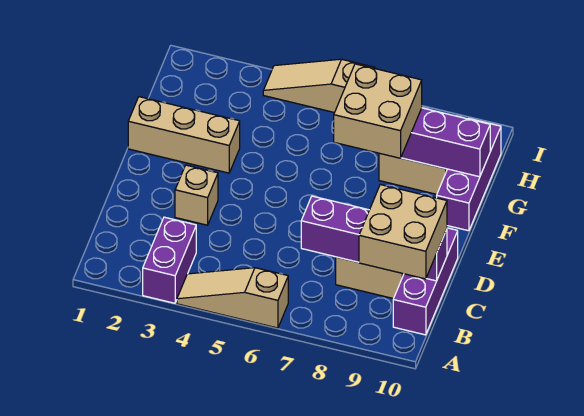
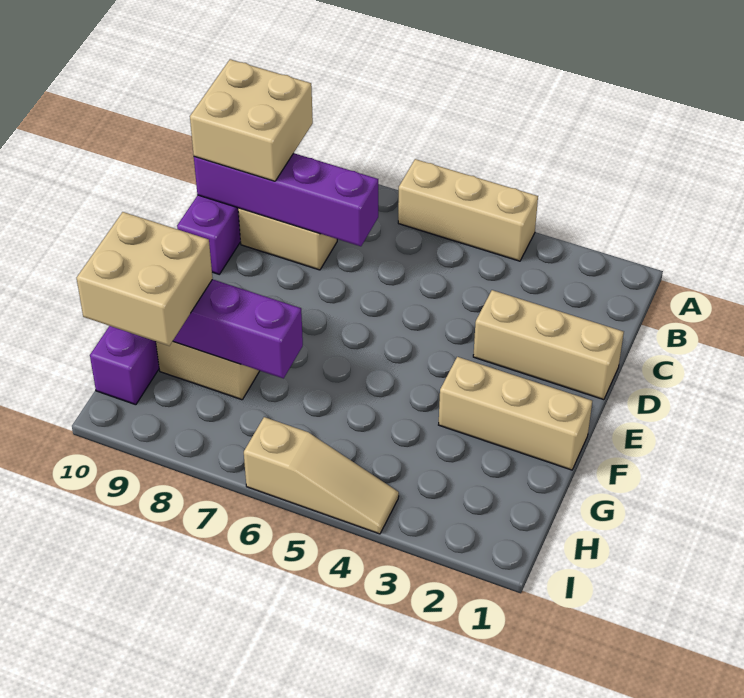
purple 1x2 brick [143,217,196,303] -> none
tan 1x3 slope [177,268,288,328] -> tan 1x3 brick [398,159,538,261]
tan 1x1 brick [175,165,218,225] -> tan 1x3 brick [473,290,624,400]
tan 2x2 brick [334,64,422,158] -> tan 2x2 brick moved to [77,212,213,346]

